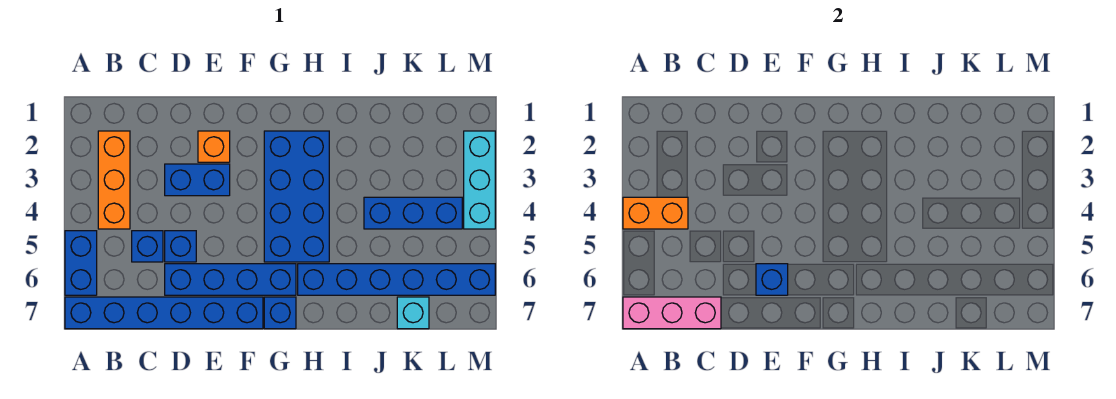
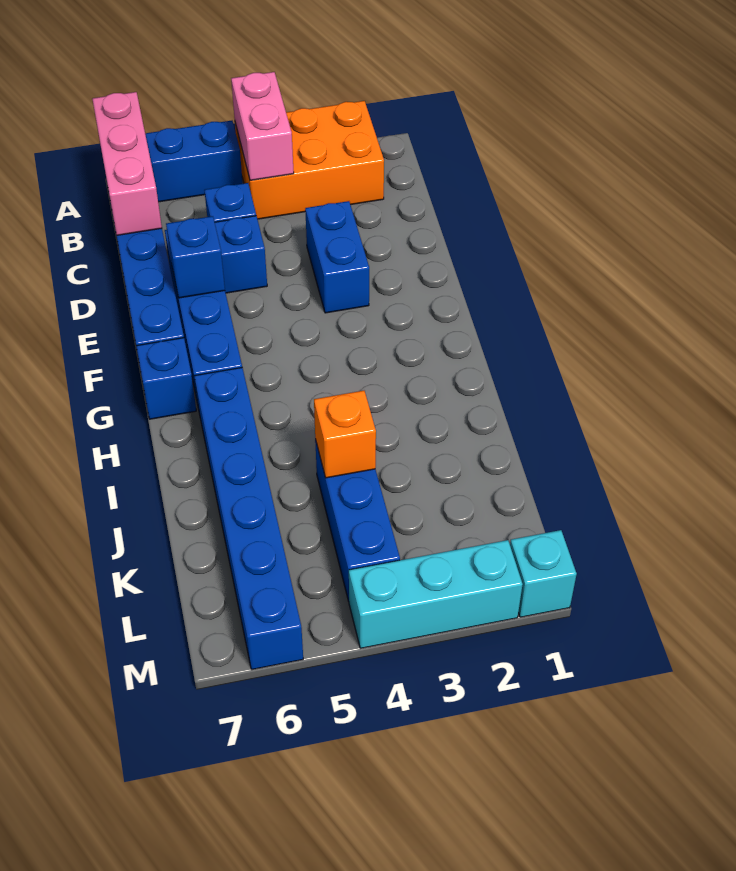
orange 1x2 brick [623,197,688,229] -> pink 1x2 brick [231,72,294,180]
orange 1x3 brick [98,131,130,229] -> orange 2x3 brick [235,101,384,219]
orange 1x1 brick [198,131,230,162] -> orange 1x1 brick moved to [314,391,376,478]
blue 2x4 brick [264,131,329,262] -> none
cyan 1x1 brick [397,297,429,329] -> cyan 1x1 brick moved to [510,530,577,617]

